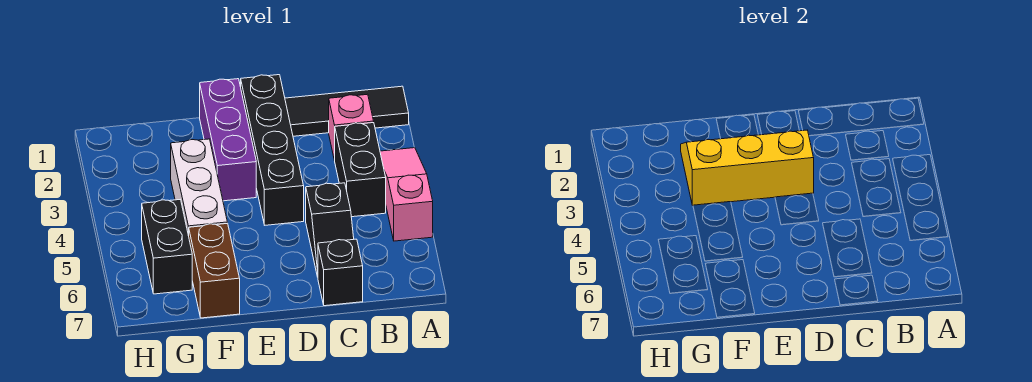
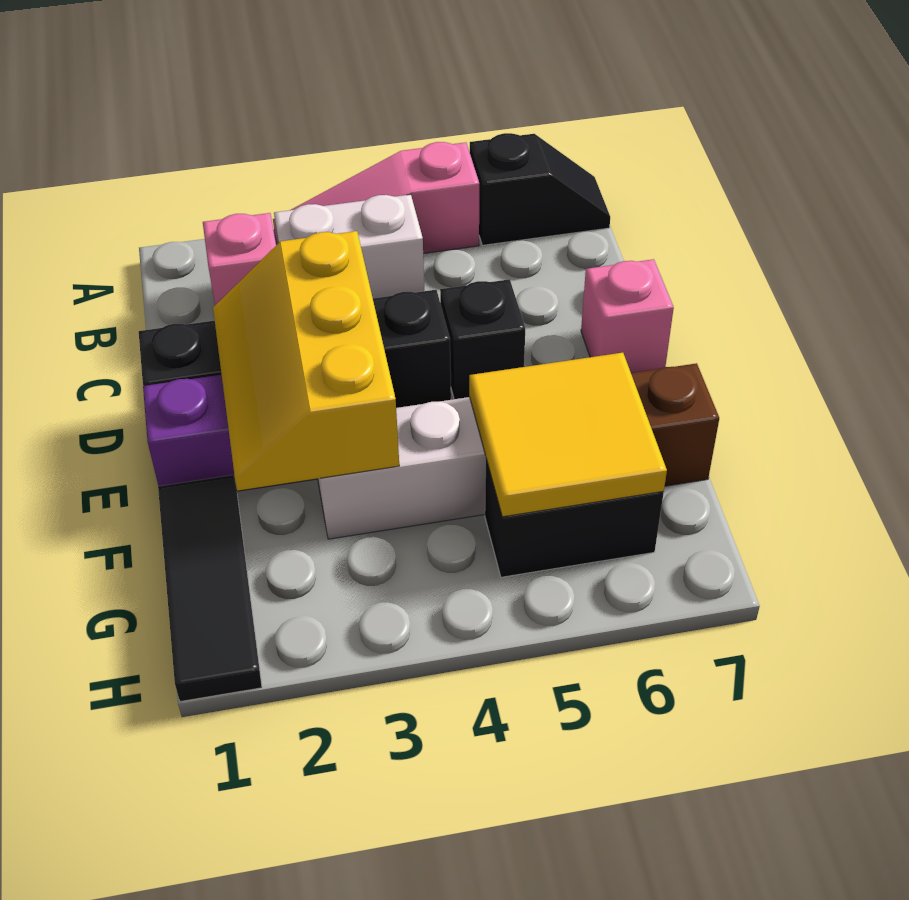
black 1x3 tile [285,86,409,136] -> black 1x3 tile moved to [158,475,262,702]
black 1x2 brick [335,123,386,217] -> white 1x2 brick [274,194,424,298]
black 1x2 slope [306,183,354,277] -> black 1x2 slope moved to [470,133,610,245]
black 1x1 brick [318,239,363,306] -> black 1x1 brick moved to [440,279,525,399]
none -> pink 1x1 brick [581,259,674,373]
none -> yellow 2x2 tile [469,353,667,517]

